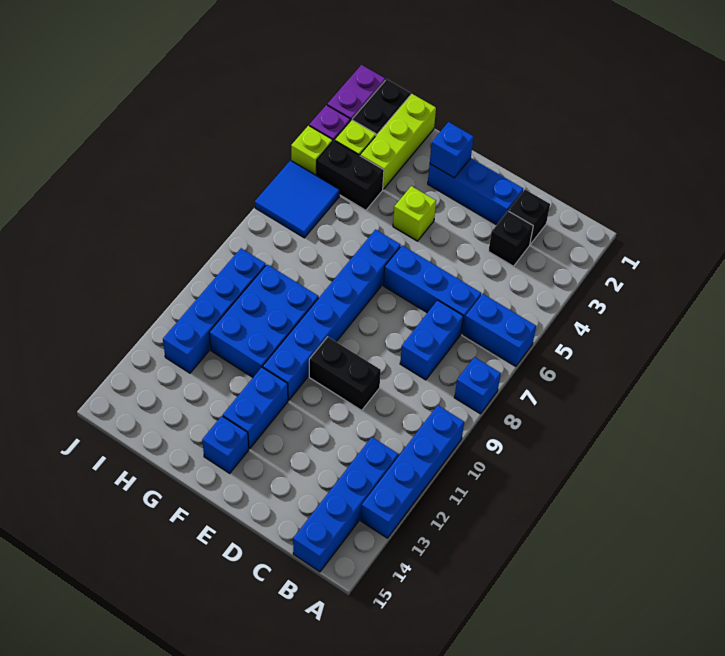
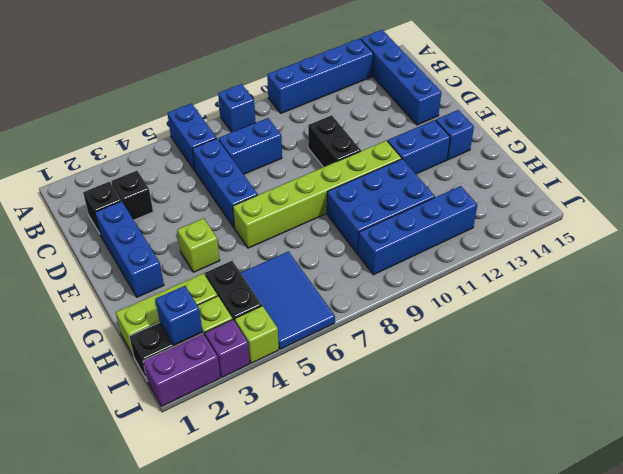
blue 1x4 brick [293,437,398,572] -> blue 1x4 brick turned to [361,30,441,125]
blue 1x1 brick [430,122,474,178] -> blue 1x1 brick moved to [155,286,202,345]
blue 1x6 brick [263,230,401,400] -> lime 1x6 brick [233,141,402,248]
blue 2x2 tile [255,160,340,238] -> blue 2x3 tile [241,251,335,349]

